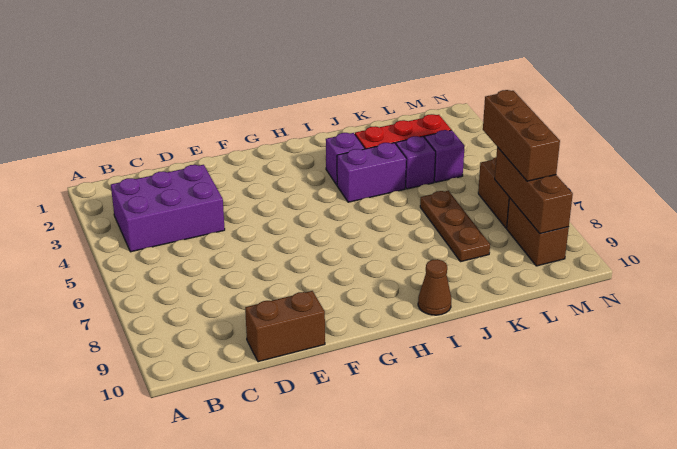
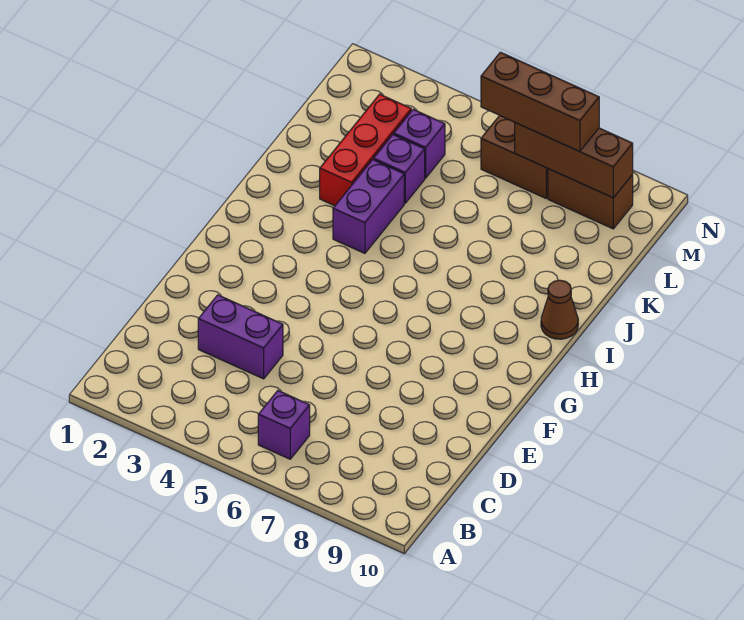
purple 2x3 brick [111,165,225,252] -> purple 1x2 brick [198,295,283,379]
brown 1x2 brick [245,291,325,362] -> none
purple 1x1 brick [326,133,365,185] -> purple 1x1 brick moved to [258,391,310,459]
brown 1x3 plate [420,191,490,262] -> none

